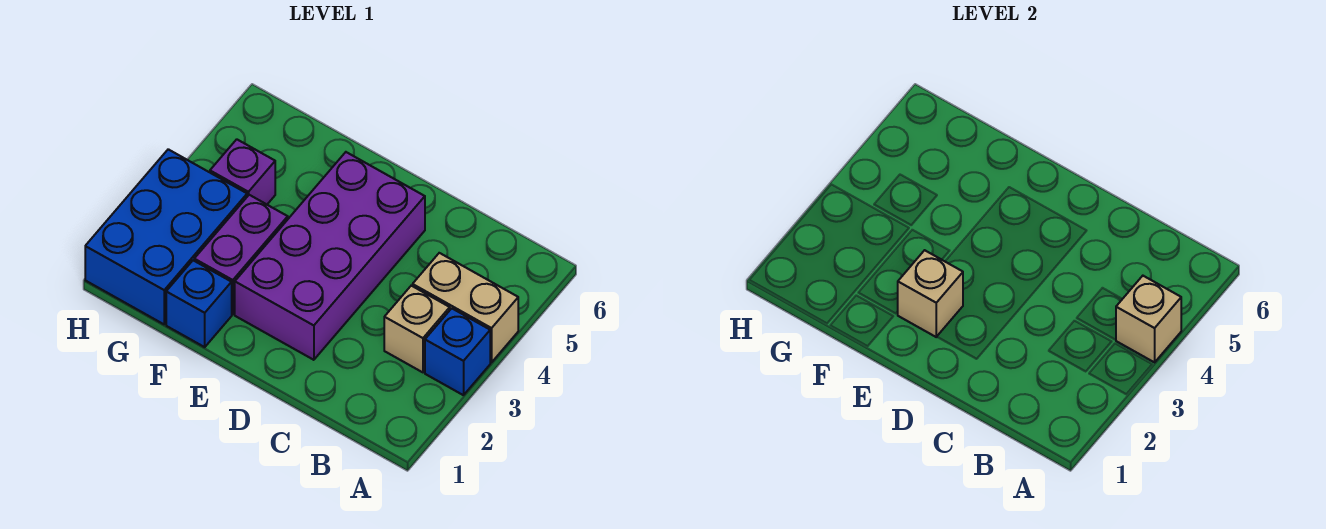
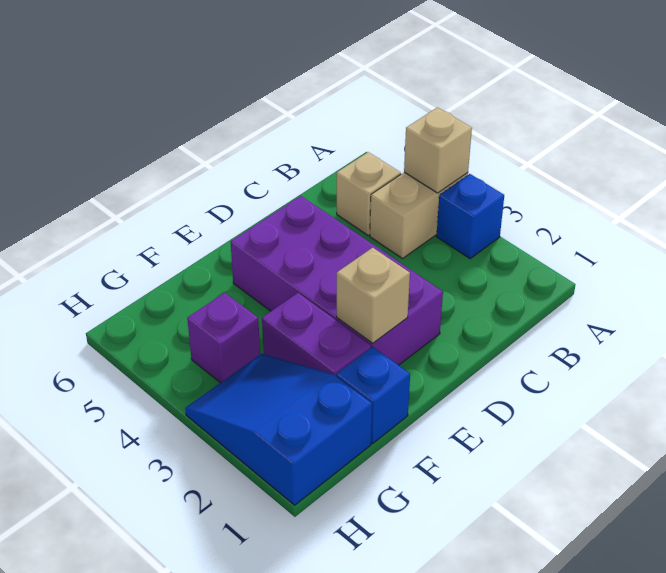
tan 1x1 brick [384,286,450,372] -> tan 1x1 brick moved to [337,152,401,235]
blue 2x3 brick [85,149,247,324] -> blue 2x3 slope [185,354,372,505]

